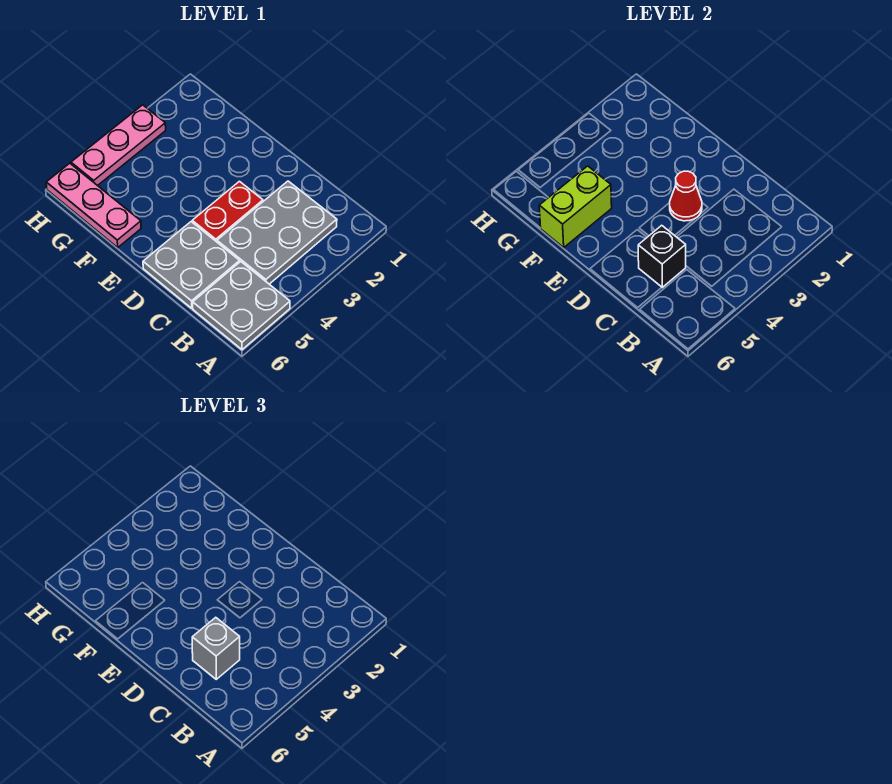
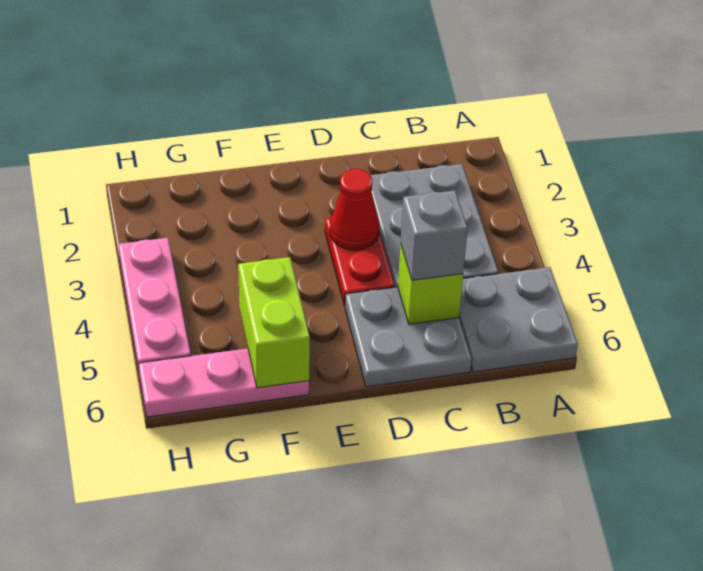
black 1x1 brick [638,225,686,287] -> lime 1x1 brick [398,244,463,324]

